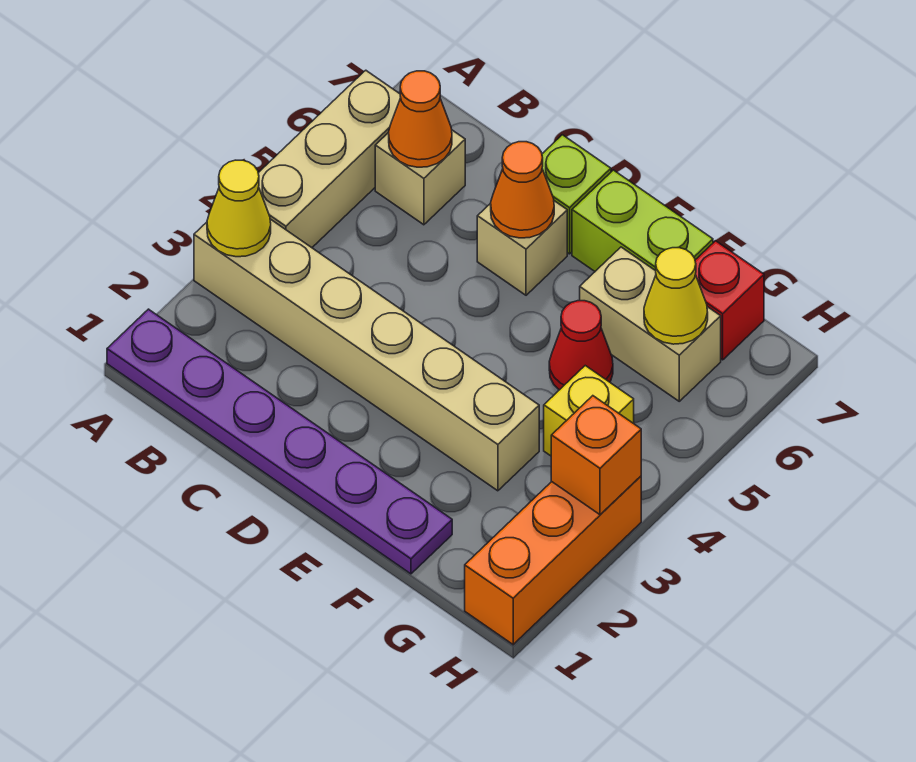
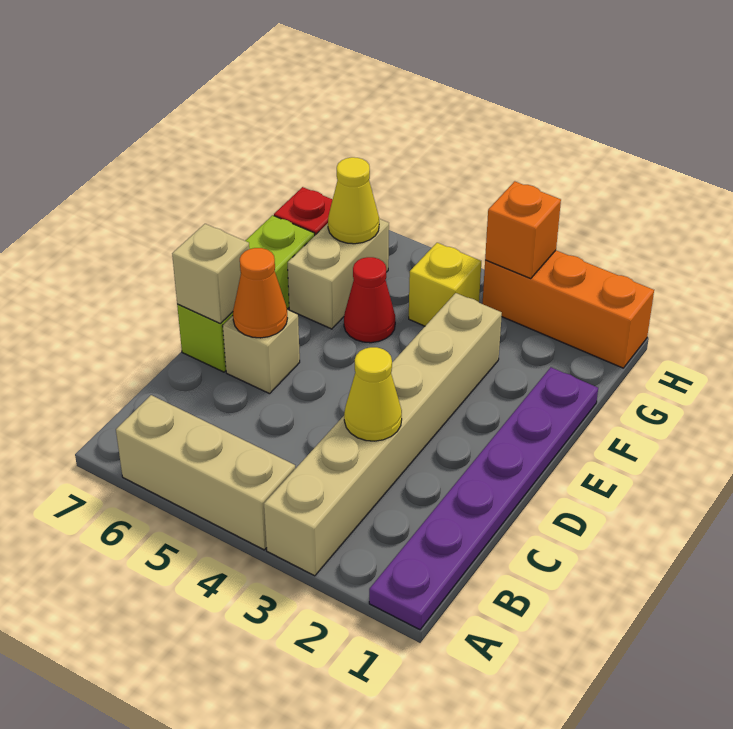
yellow 1x1 cone [207,160,271,257] -> yellow 1x1 cone moved to [344,347,402,441]
tan 1x1 brick [375,130,465,225] -> tan 1x1 brick moved to [172,224,249,323]
orange 1x1 cone [389,71,452,167] -> none

